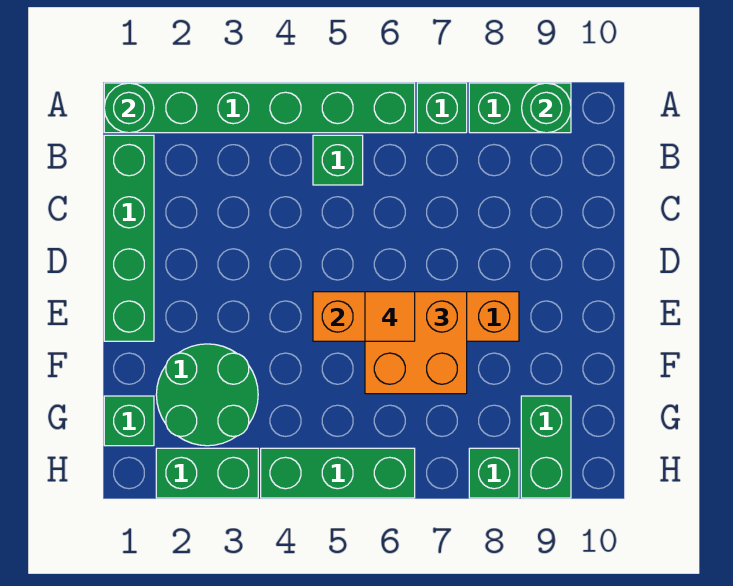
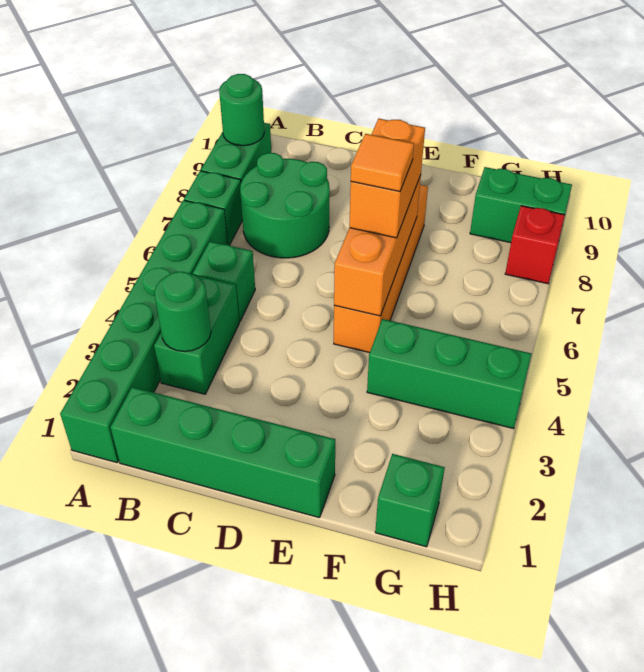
green 1x1 round brick [104,83,154,133] -> green 1x1 round brick moved to [154,272,211,352]
orange 2x2 brick [365,292,467,394] -> orange 1x2 brick [349,119,425,238]
green 2x2 round brick [156,344,258,446] -> green 2x2 round brick moved to [240,153,330,258]
green 1x2 brick [156,448,258,498] -> green 1x2 brick moved to [154,276,239,394]
green 1x3 brick [261,448,415,498] -> green 1x3 brick turned to [367,319,532,429]
green 1x1 brick [469,448,519,498] -> red 1x1 brick [505,206,565,284]

